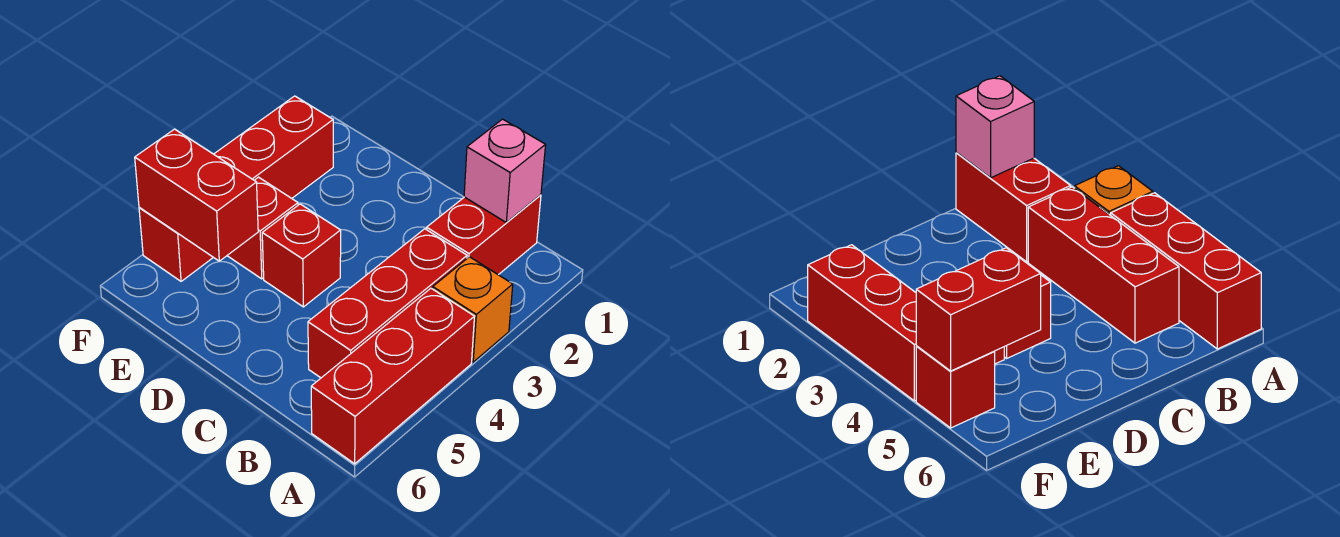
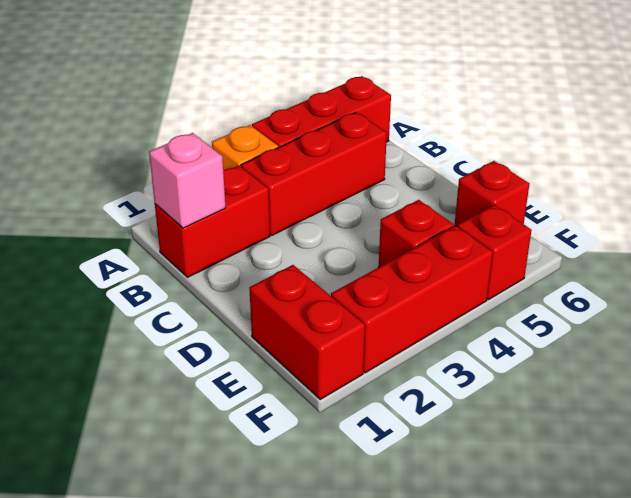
red 1x1 brick [262,204,341,307] -> red 1x1 brick moved to [455,161,529,226]
red 1x2 brick [135,129,258,261] -> red 1x2 brick moved to [249,265,365,399]

